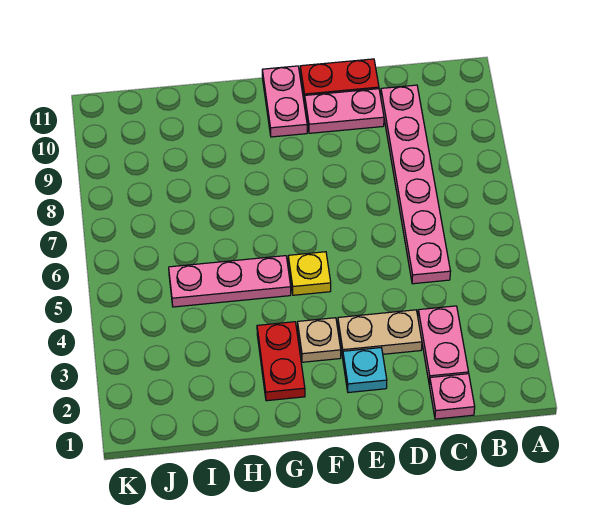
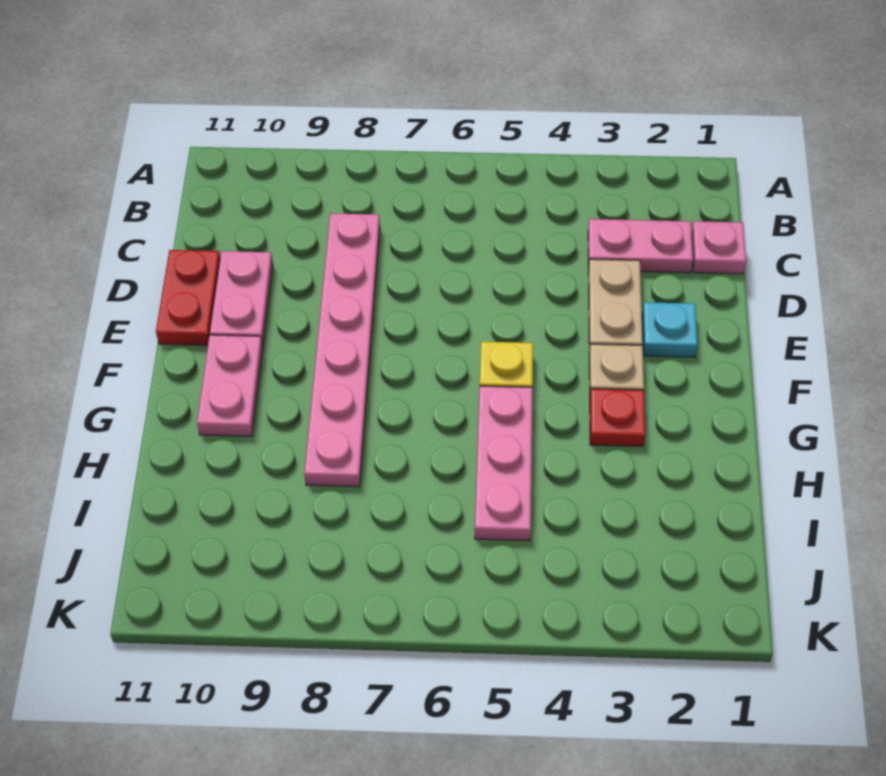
pink 1x6 plate [381,85,450,284] -> pink 1x6 plate turned to [304,213,380,487]
pink 1x2 plate [262,66,307,137] -> pink 1x2 plate turned to [197,335,263,436]
red 1x2 plate [257,322,305,401] -> red 1x1 plate [590,389,645,446]

